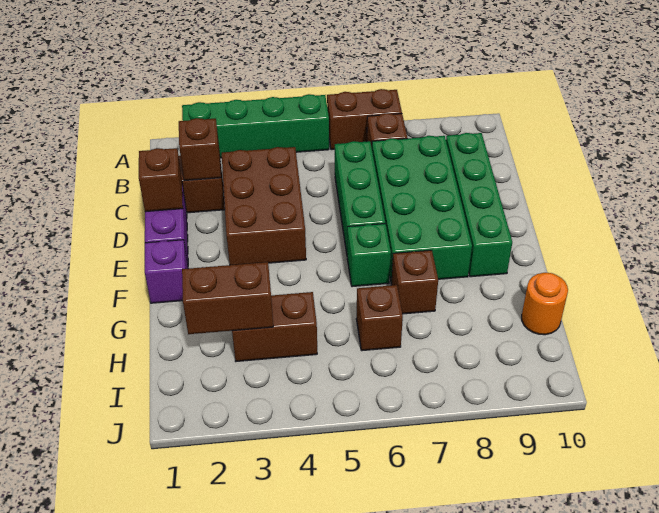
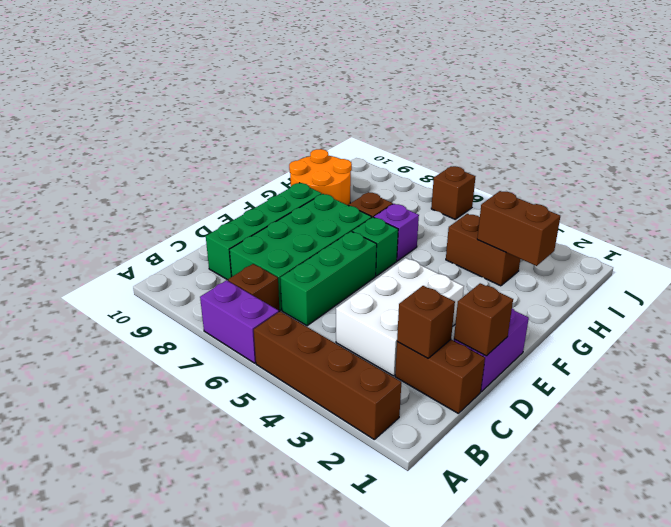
green 1x4 brick [182,94,329,158] -> brown 1x4 brick [254,311,401,439]
brown 1x2 brick [327,89,402,150] -> purple 1x2 brick [200,280,279,363]
brown 2x3 brick [222,147,306,265] -> white 2x3 brick [336,258,464,376]
purple 1x1 brick [145,240,188,303] -> purple 1x1 brick moved to [374,204,419,261]
brown 1x1 brick [356,285,403,351] -> brown 1x1 brick moved to [431,166,475,219]
orange 1x1 round brick [522,273,568,335] -> orange 2x2 round brick [289,149,352,205]

